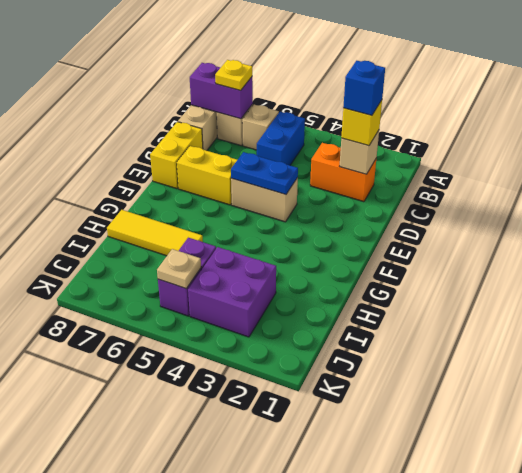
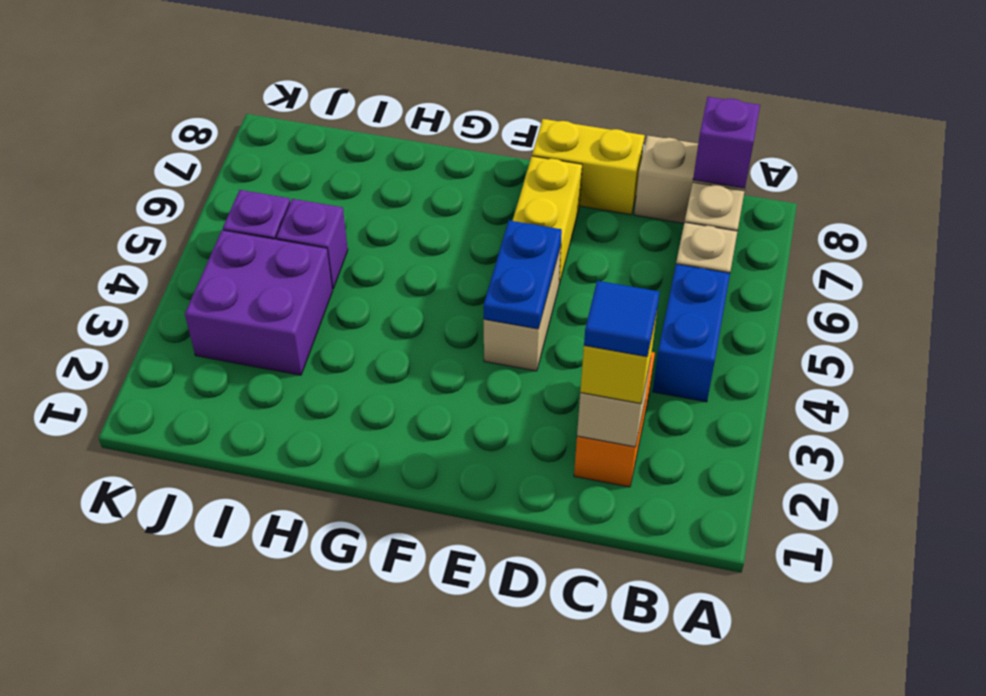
blue 1x2 brick [257,112,305,165] -> blue 1x2 brick turned to [653,264,730,402]
purple 1x2 brick [190,63,253,119] -> purple 1x1 brick [693,97,760,188]
yellow 1x1 plate [215,60,252,90] -> none
blue 1x1 brick [343,61,385,115] -> blue 1x1 tile [584,281,660,357]
yellow 1x3 tile [107,210,203,256] -> none
tan 1x1 plate [157,249,201,289] -> none

